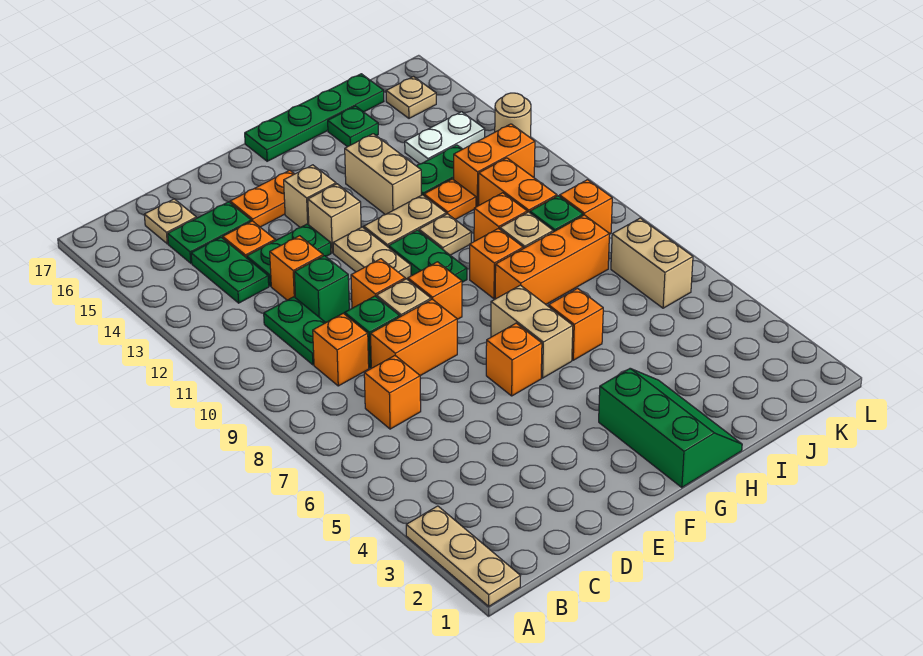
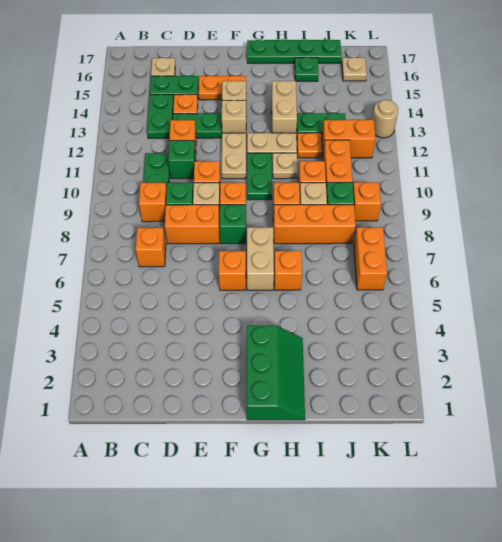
tan 1x3 plate [406,506,520,606] -> none
none -> green 1x1 brick [220,205,246,244]
white 1x2 plate [405,112,485,164] -> none
tan 1x2 brick [611,218,693,308] -> orange 1x2 brick [354,227,387,290]

